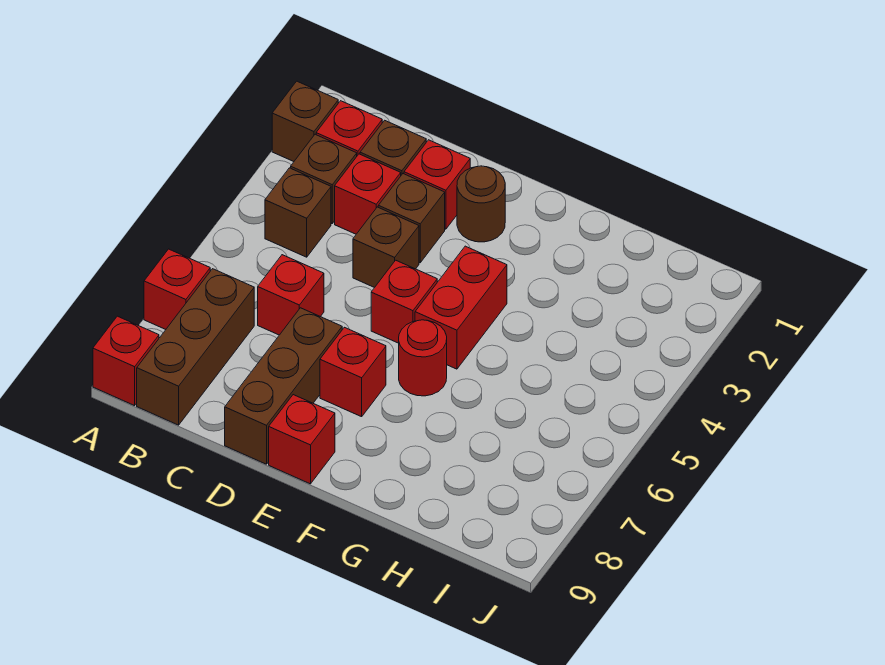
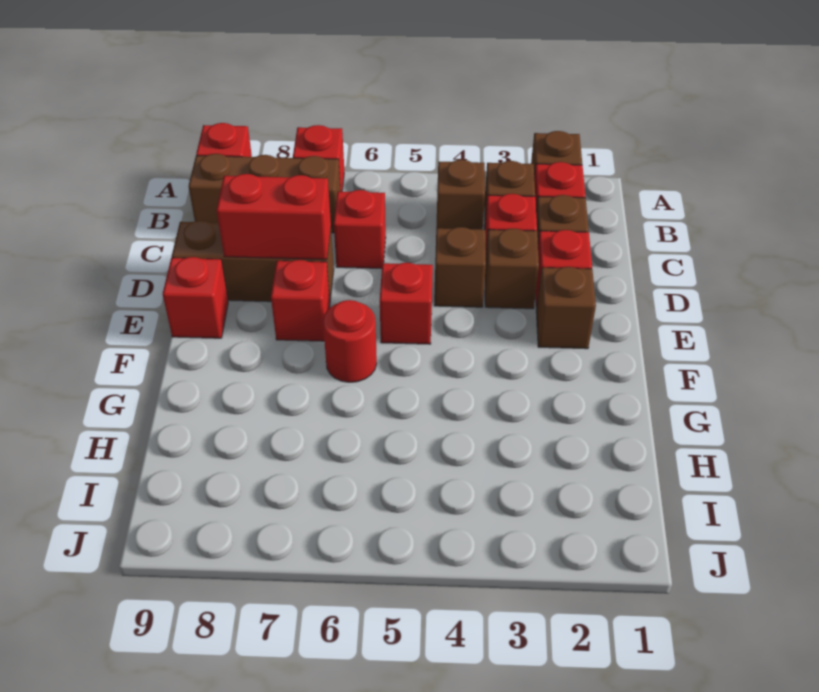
brown 1x1 round brick [457,166,505,242] -> brown 1x1 brick [536,267,596,349]
red 1x2 brick [415,246,507,369] -> red 1x2 brick moved to [217,174,331,260]

